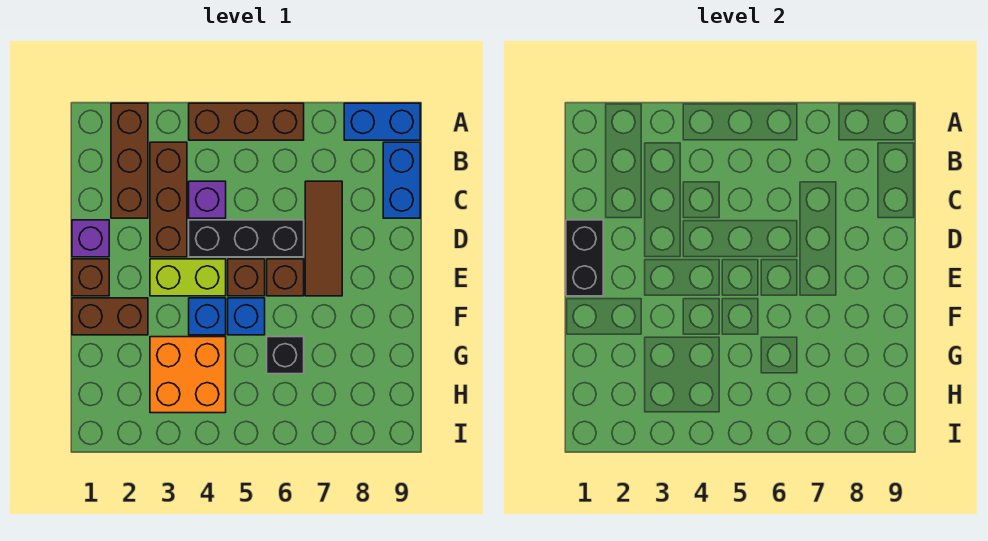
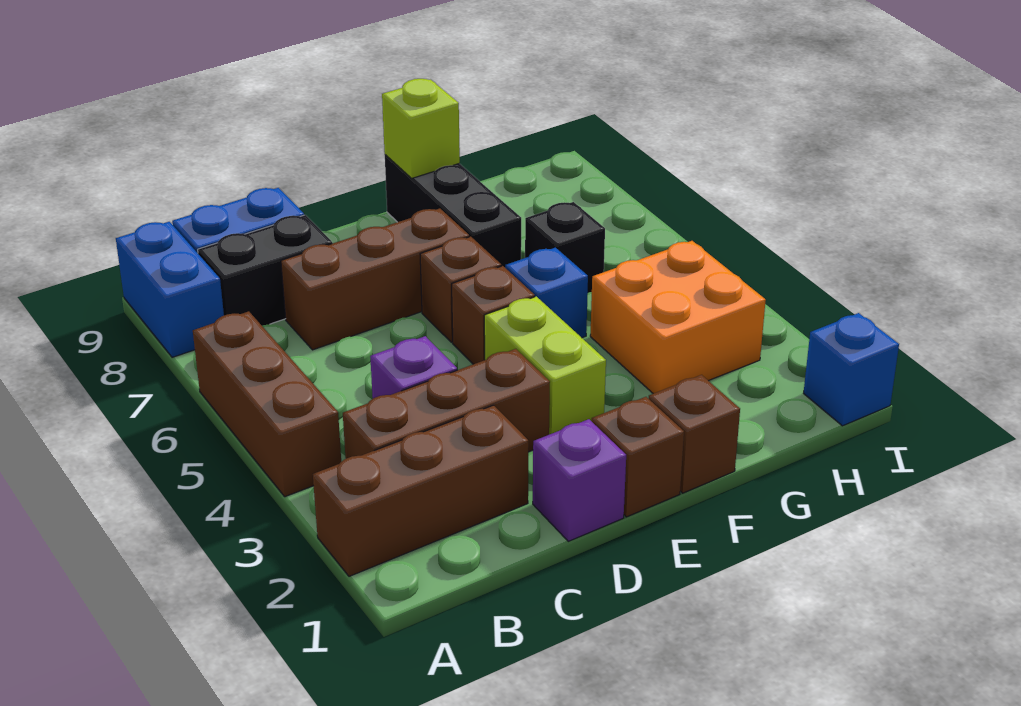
brown 1x3 tile [305,181,342,296] -> brown 1x3 brick [281,208,469,350]
black 1x2 brick [566,220,603,296] -> black 1x2 brick moved to [198,215,332,326]
black 1x3 brick [189,220,304,257] -> black 1x3 brick moved to [385,155,521,267]
brown 1x2 brick [72,298,148,335] -> brown 1x1 brick [649,375,740,493]
blue 1x1 brick [189,298,226,335] -> blue 1x1 brick moved to [804,313,899,426]
none -> lime 1x1 brick [382,79,460,179]

